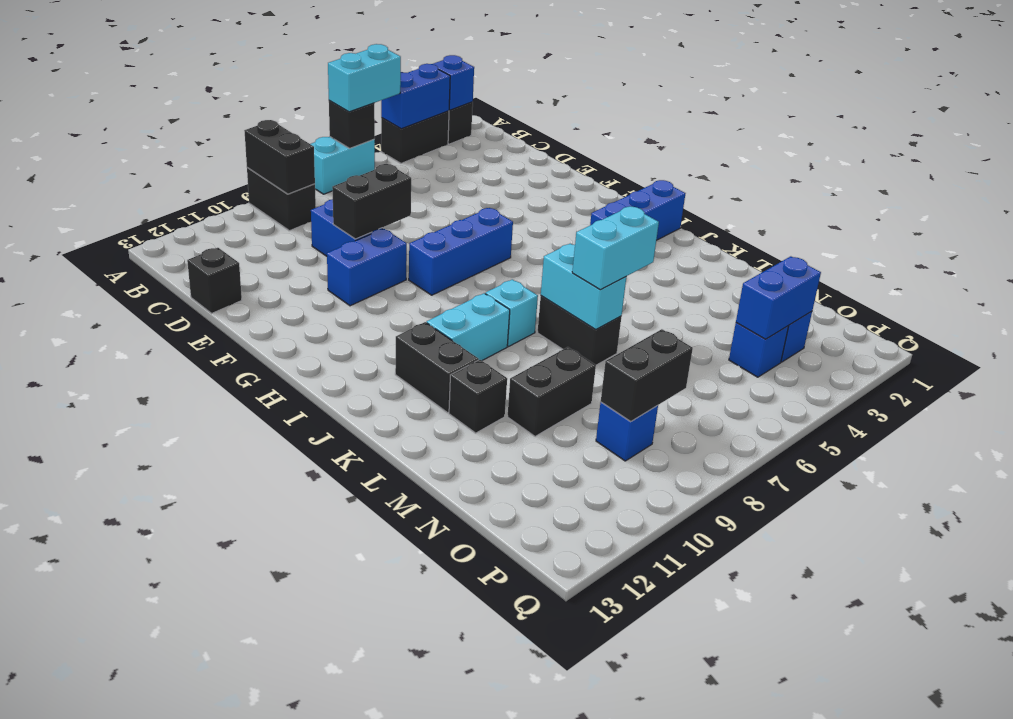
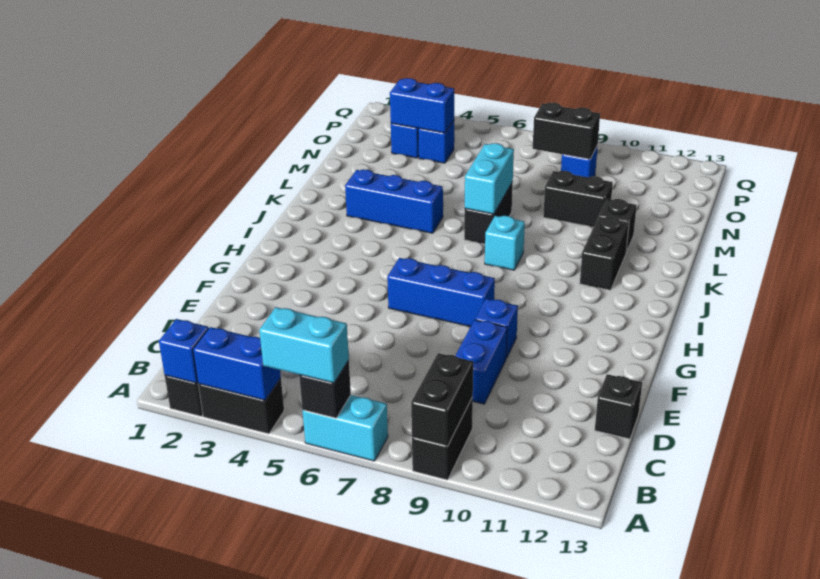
black 1x2 brick [332,164,411,239] -> none
blue 1x2 brick [327,229,407,306] -> blue 1x1 brick [475,299,518,358]
blue 1x3 brick [590,180,685,240] -> blue 1x3 brick moved to [345,169,443,233]
cyan 1x2 brick [427,293,510,360] -> none
cyan 1x2 brick [572,206,659,290] -> none

